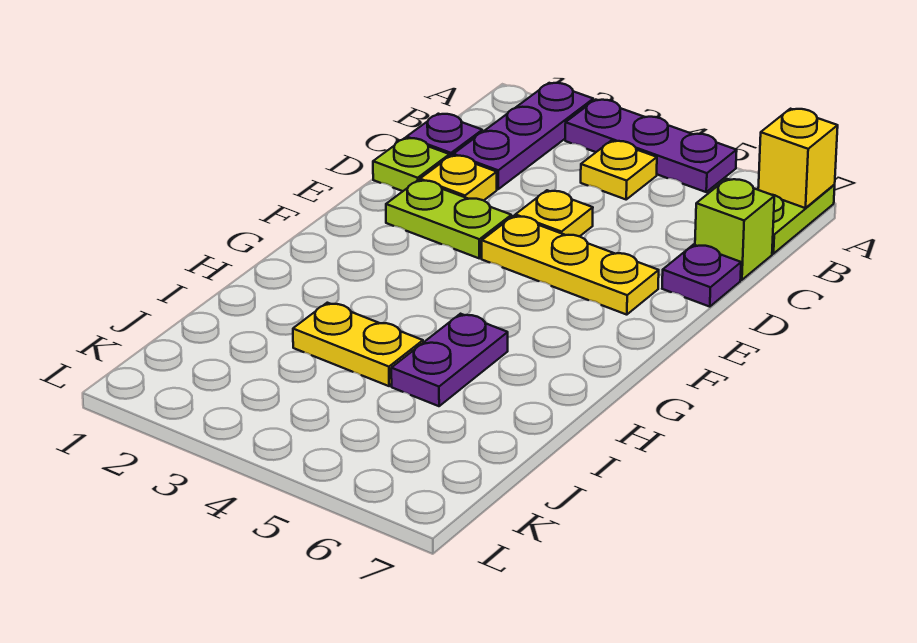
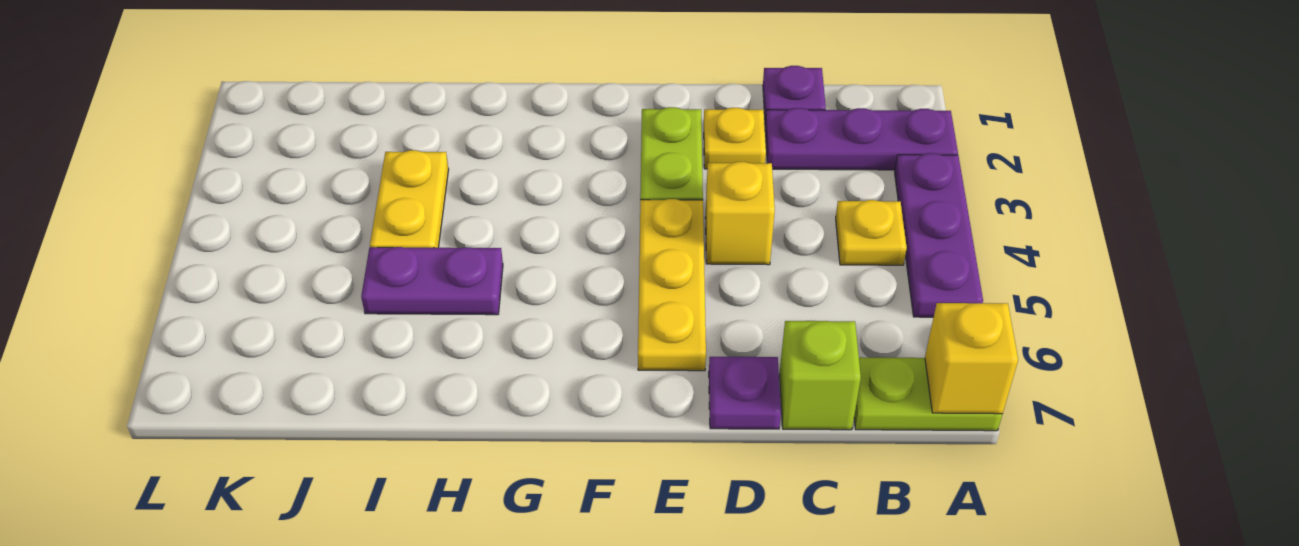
lime 1x1 plate [373,138,450,191] -> none
yellow 1x1 plate [515,190,593,236] -> yellow 1x1 brick [705,162,775,265]

